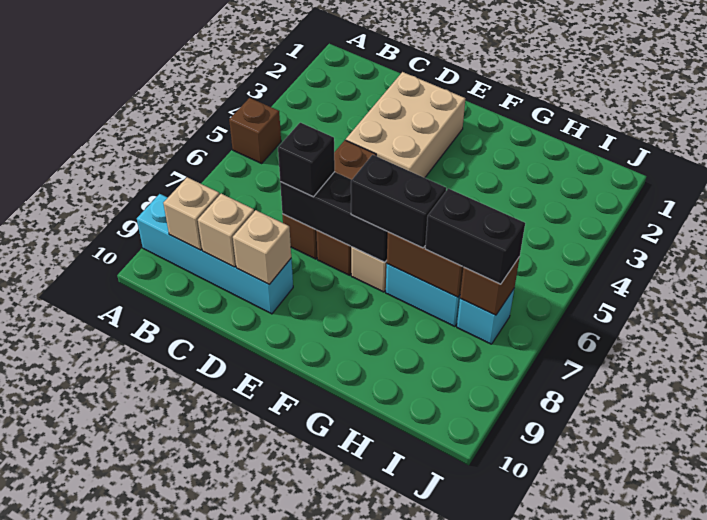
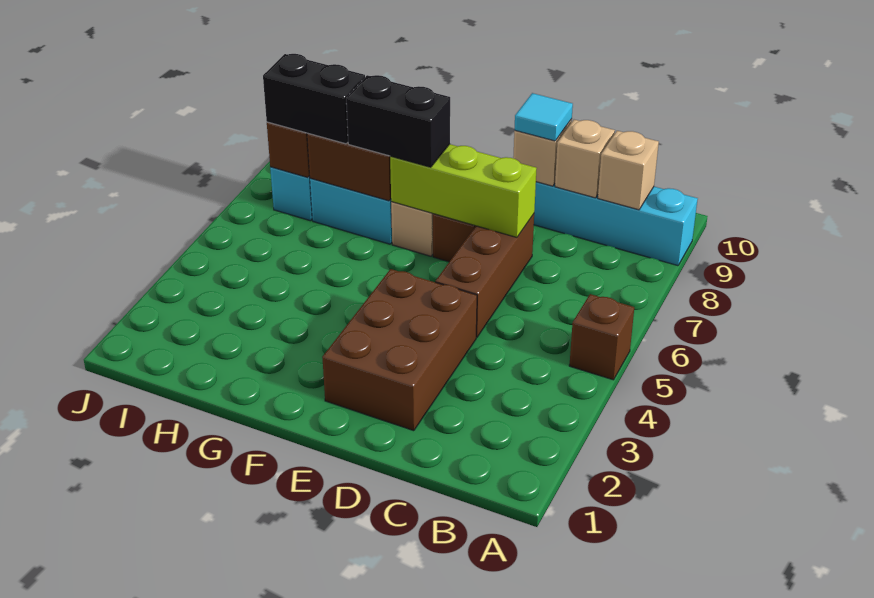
tan 2x3 brick [346,72,465,178] -> brown 2x3 brick [322,269,477,431]
black 1x3 brick [280,172,388,262] -> lime 1x3 brick [390,144,537,237]
black 1x1 brick [278,123,335,197] -> none
none -> cyan 1x1 tile [514,93,573,141]

